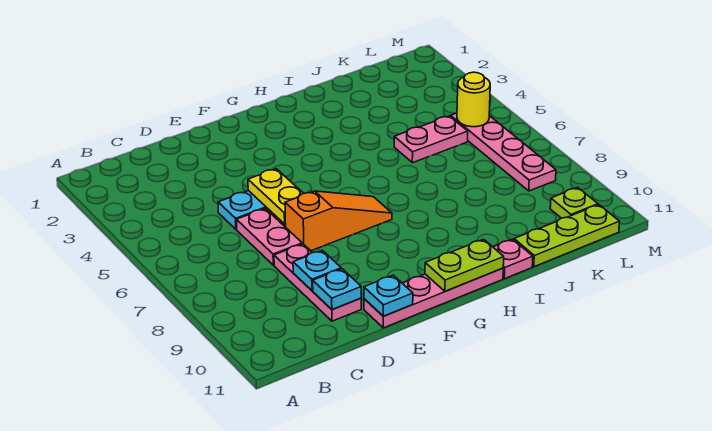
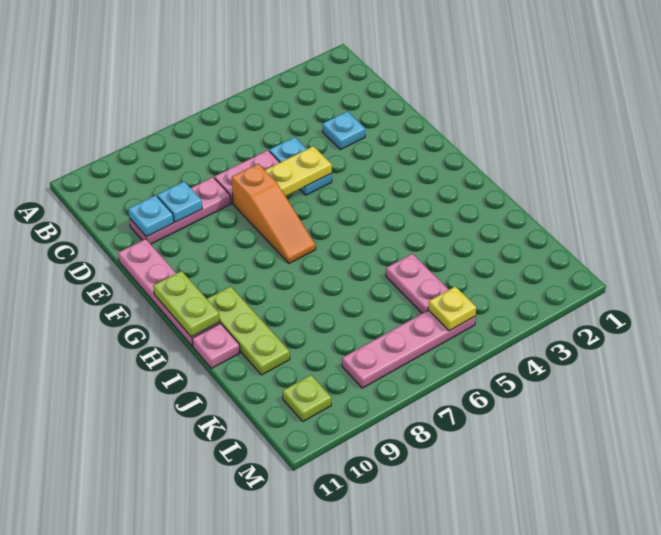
cyan 1x1 plate [364,275,413,316] -> cyan 1x1 plate moved to [323,111,365,150]
lime 1x3 plate [514,205,620,267] -> lime 1x3 plate moved to [207,286,290,375]
yellow 1x1 round brick [457,72,490,127] -> yellow 1x1 plate [428,286,476,331]

